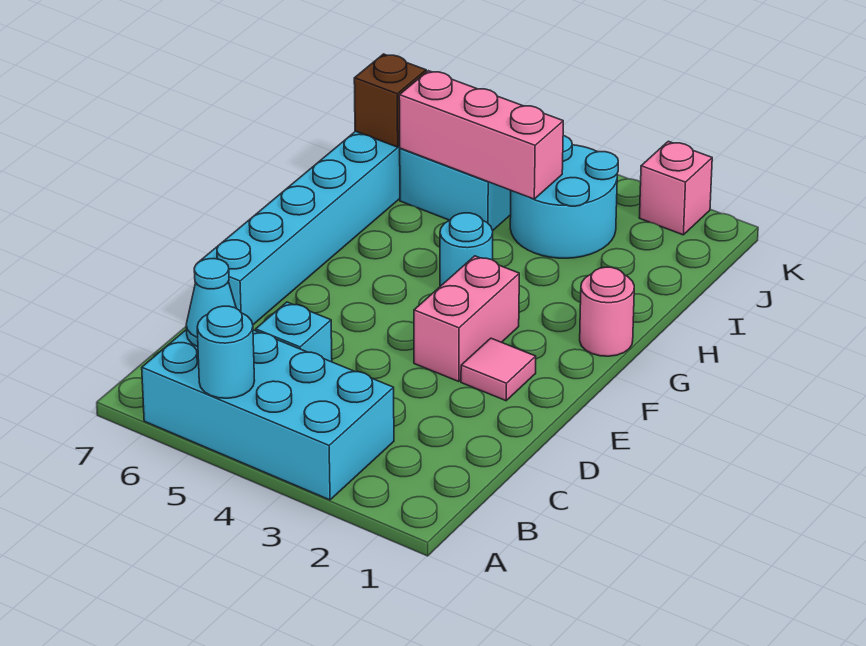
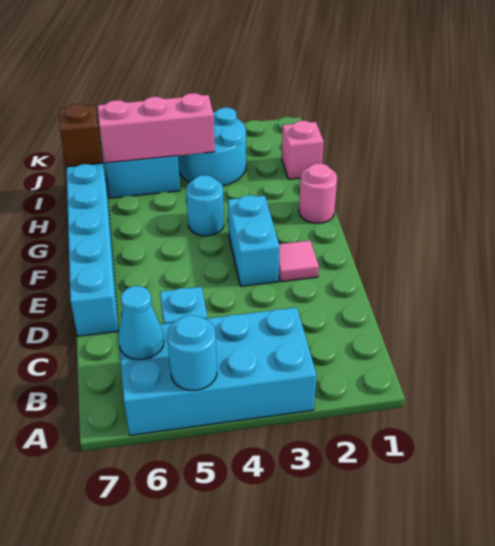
pink 1x2 brick [414,256,519,382] -> cyan 1x2 brick [228,195,280,286]
pink 1x1 brick [639,141,712,235] -> pink 1x1 brick moved to [282,121,324,179]

